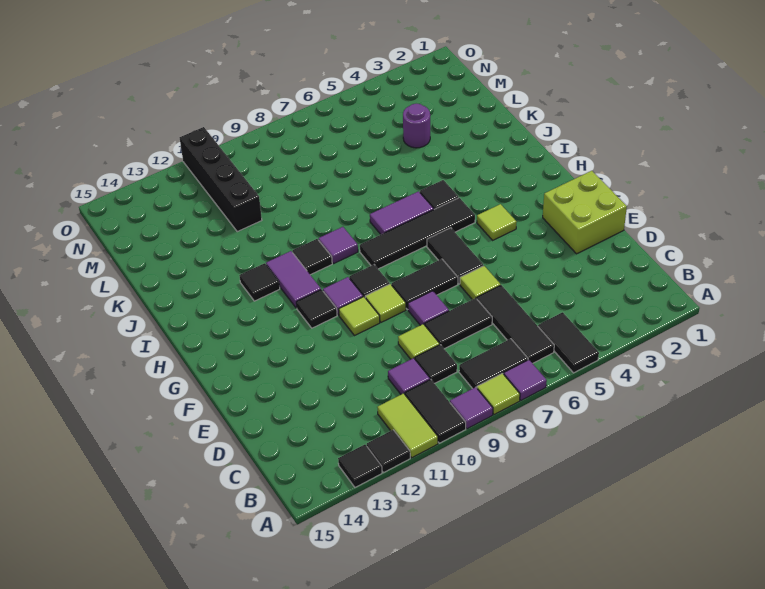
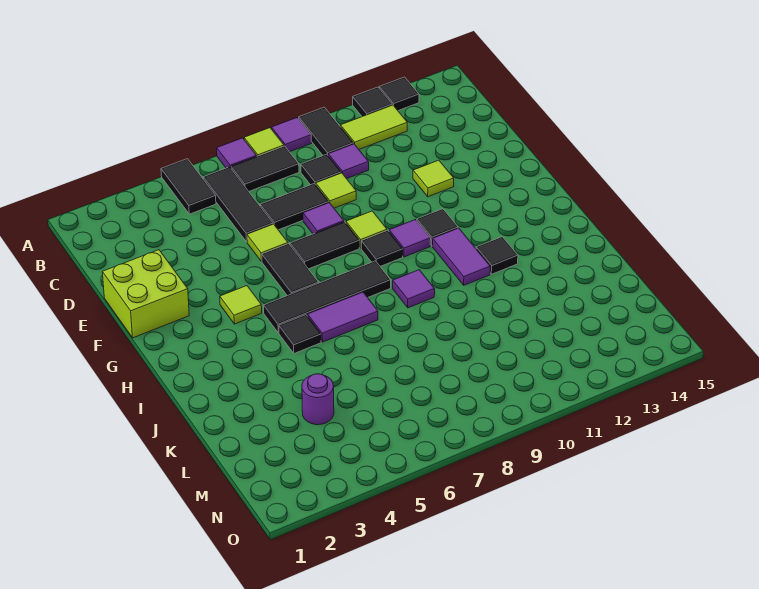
lime 1x2 tile [377,393,438,458] -> lime 1x2 tile turned to [341,105,407,149]
lime 1x1 tile [339,297,380,336] -> lime 1x1 tile moved to [413,160,454,197]
black 1x1 tile [293,239,332,275] -> none
black 1x4 brick [180,127,262,232] -> none

